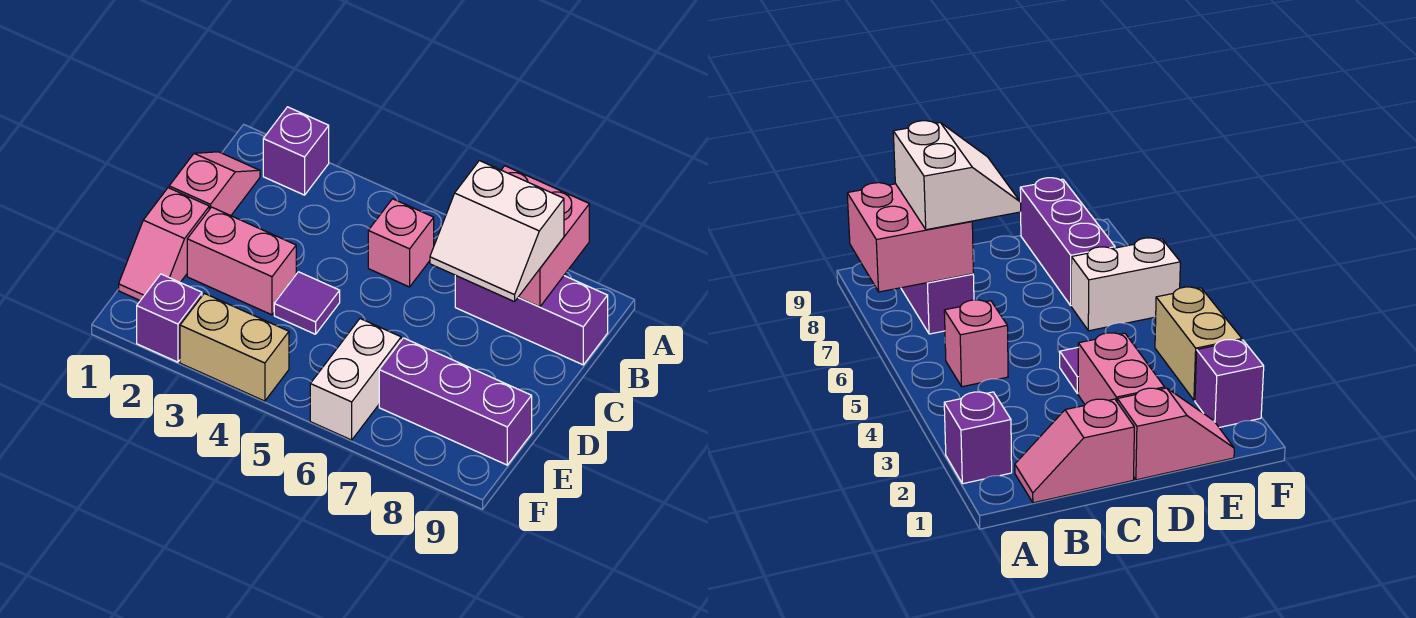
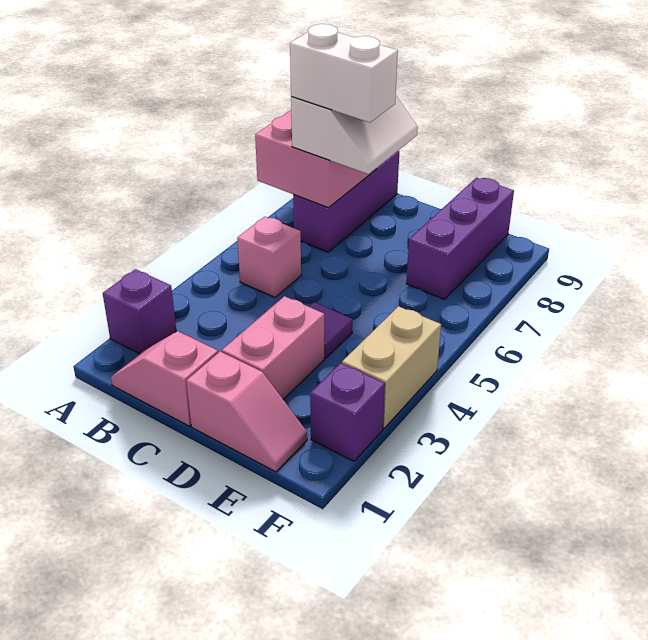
white 1x2 brick [310,319,401,440] -> white 1x2 brick moved to [290,24,398,123]

